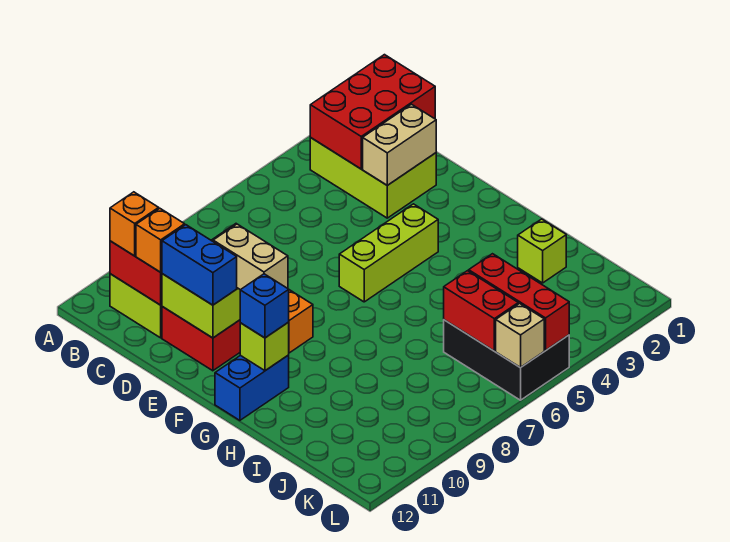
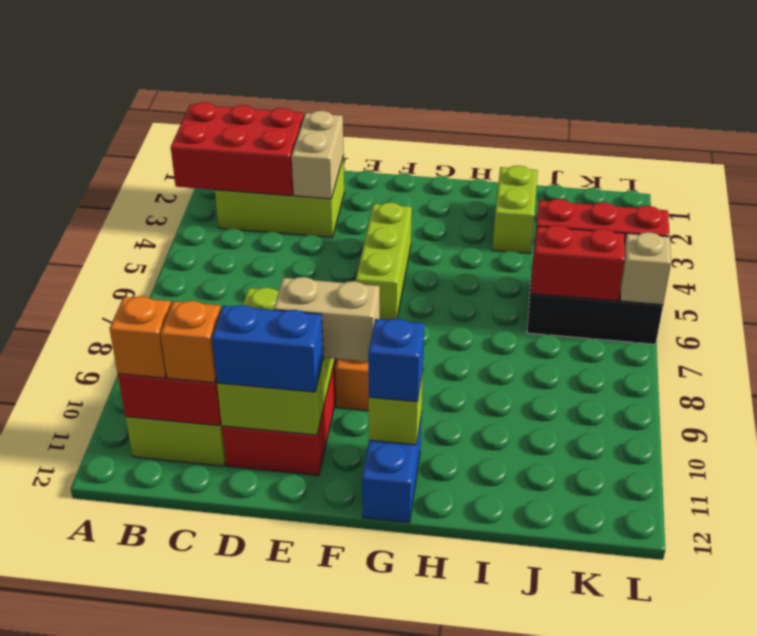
red 2x3 brick [310,55,435,169] -> red 2x3 brick turned to [171,102,304,196]
lime 1x1 brick [518,219,566,283] -> lime 1x2 brick [493,166,538,254]

